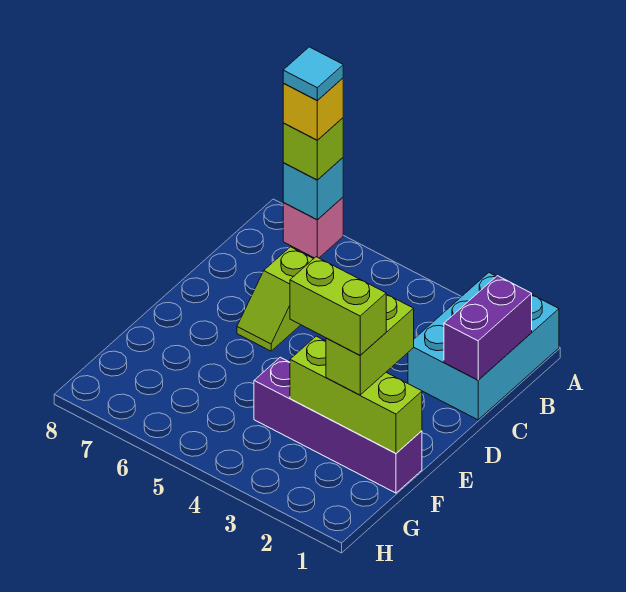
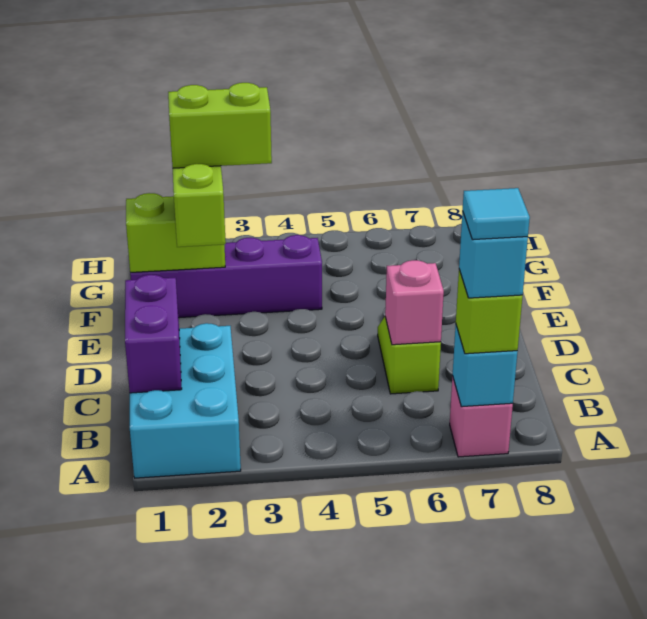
yellow 1x1 brick [283,78,343,140] -> cyan 1x1 brick [459,211,528,298]
none -> pink 1x1 brick [385,260,444,345]
lime 1x3 brick [290,336,422,453] -> lime 1x2 brick [126,193,225,272]

